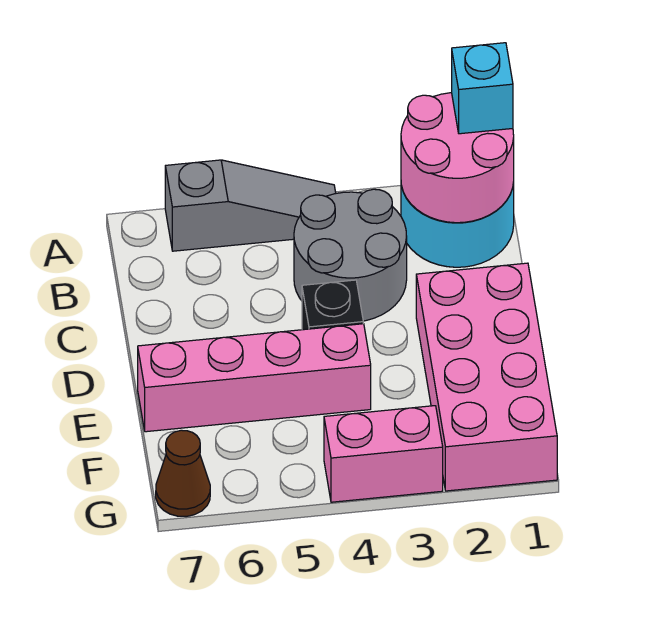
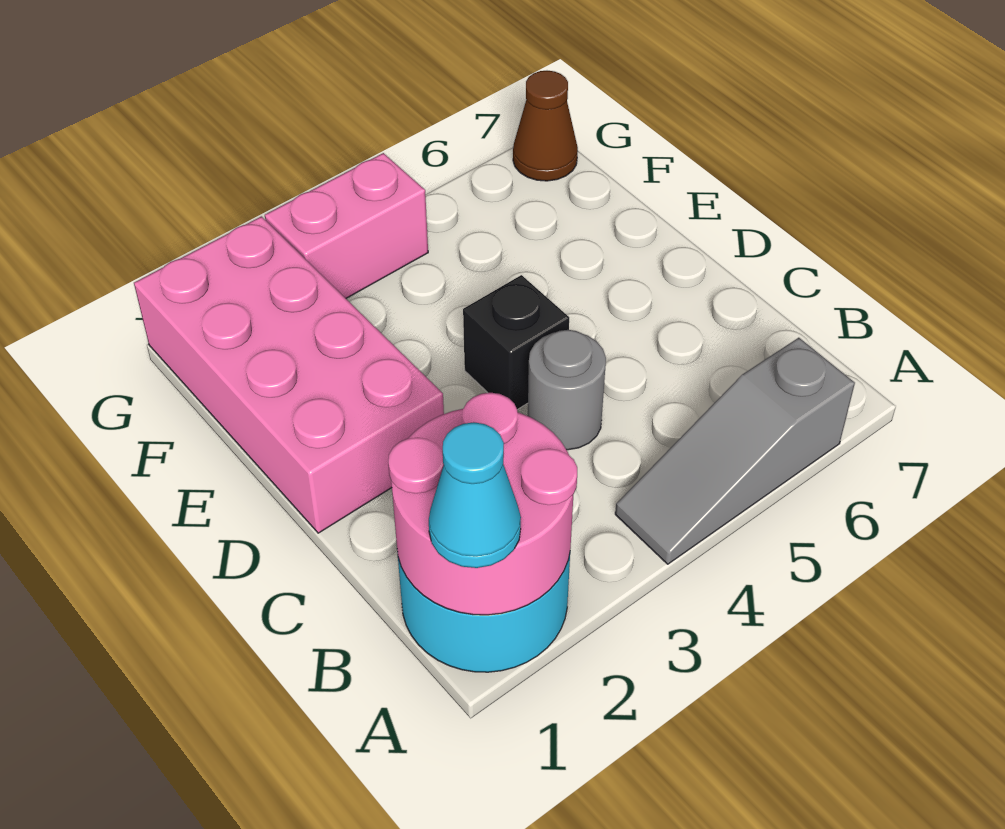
cyan 1x1 brick [452,43,513,134] -> cyan 1x1 cone [429,422,521,568]
grey 2x2 round brick [294,189,407,321] -> grey 1x1 round brick [528,330,606,450]
pink 1x4 brick [138,324,371,432] -> none

